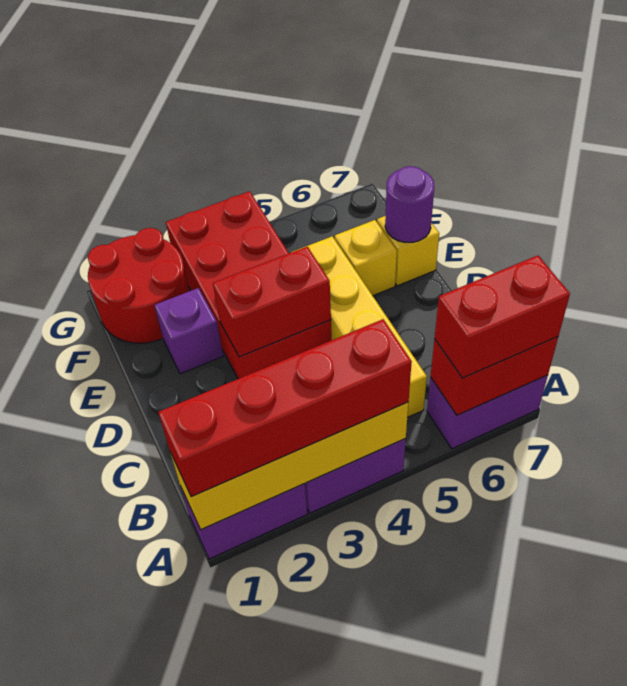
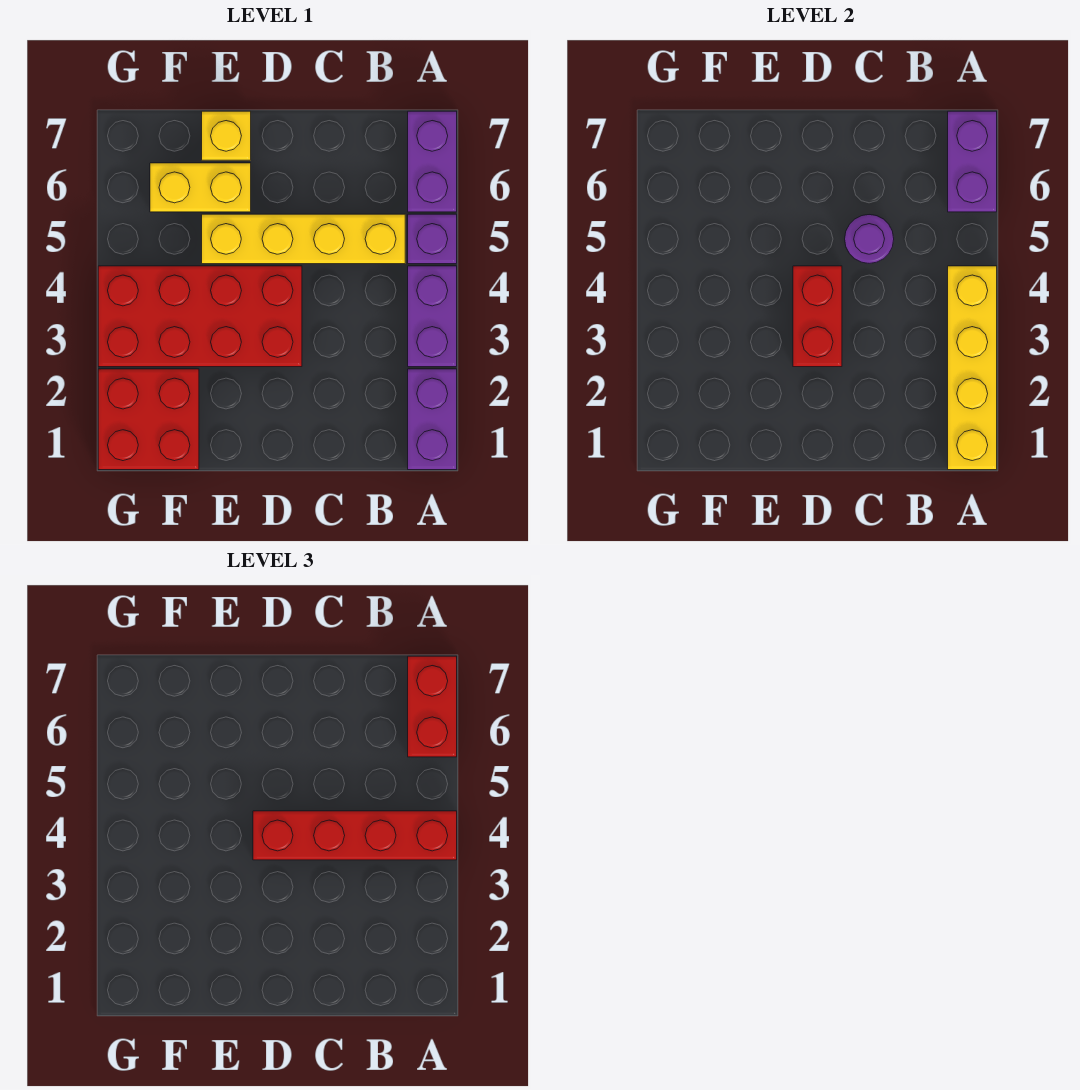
red 1x4 brick [158,319,412,497] -> red 1x4 brick turned to [253,811,457,860]
red 1x2 brick [431,337,558,415] -> purple 1x2 brick [948,111,997,212]
purple 1x1 brick [154,288,223,374] -> purple 1x1 brick moved to [408,214,457,264]
yellow 1x1 brick [335,220,397,296] -> yellow 1x2 brick [150,163,251,212]
purple 1x1 round brick [385,166,434,243] -> purple 1x1 round brick moved to [845,215,894,263]
red 2x2 round brick [88,228,189,343] -> red 2x2 brick [98,369,199,470]

